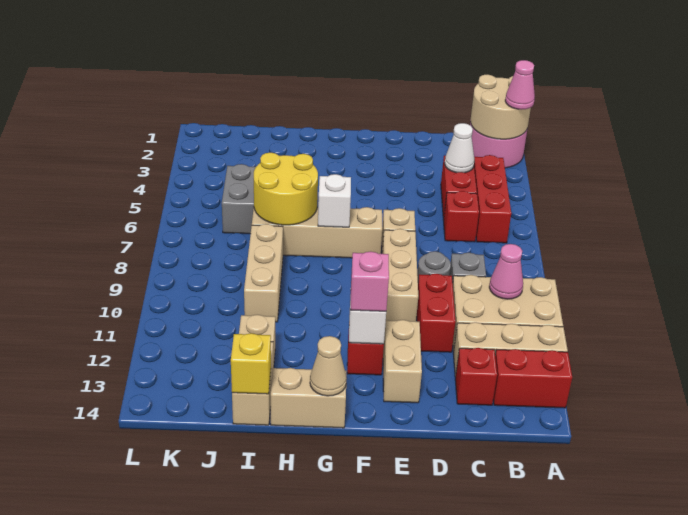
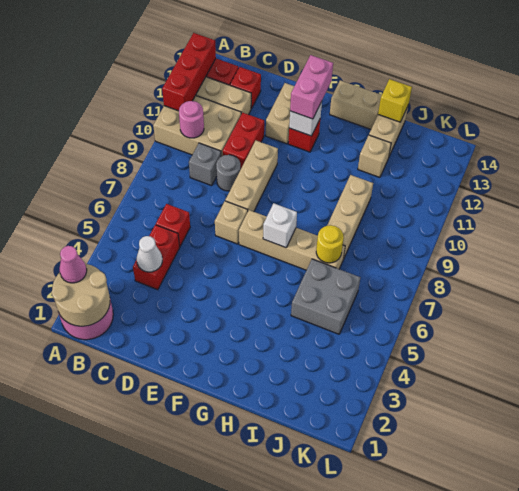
red 1x3 brick [474,155,511,243] -> red 1x3 brick moved to [162,33,216,111]
pink 1x1 cone [489,244,523,299] -> pink 1x1 round brick [179,101,204,138]
pink 1x1 brick [350,252,389,311] -> pink 1x2 brick [290,55,333,119]
tan 1x1 cone [310,336,347,396] -> none
yellow 2x2 round brick [254,153,318,225] -> yellow 1x1 round brick [316,225,344,263]

